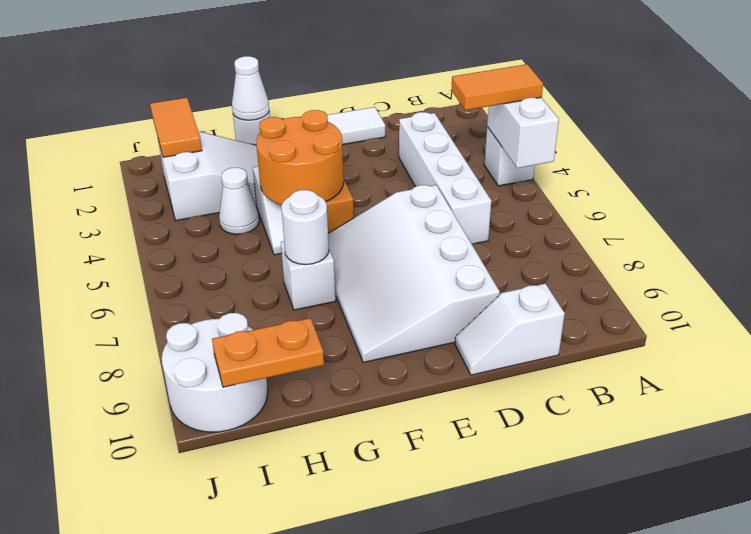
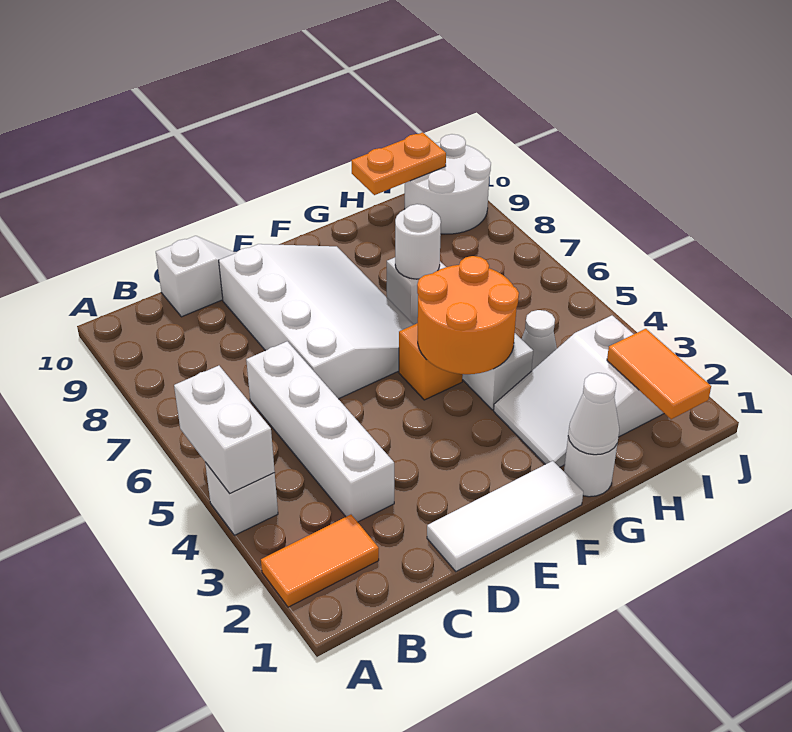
orange 1x2 tile [451,64,543,110] -> orange 1x2 tile moved to [261,515,379,607]

